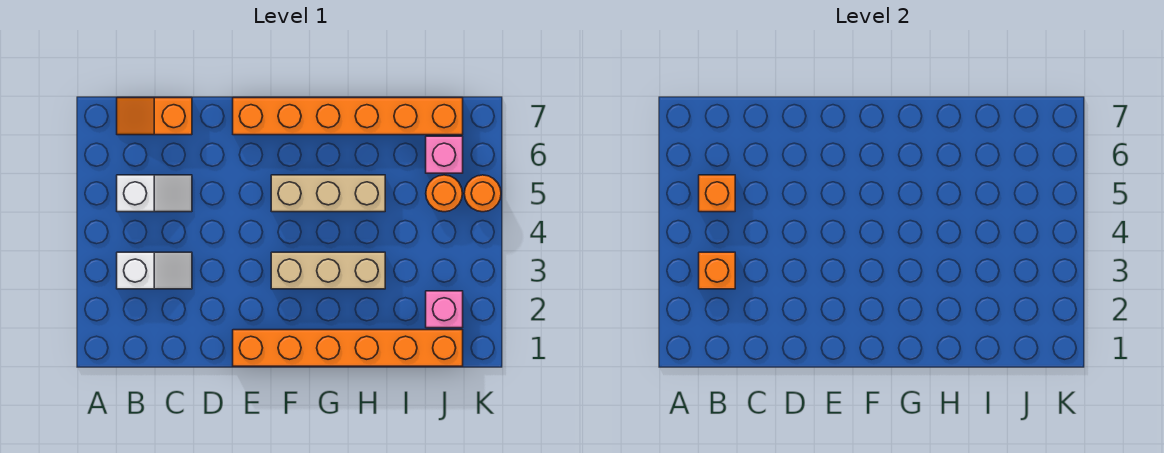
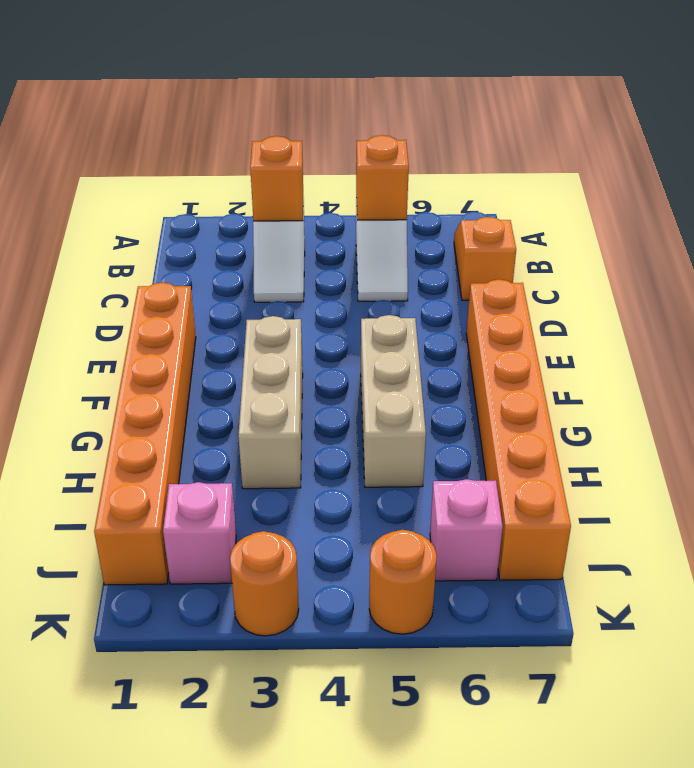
orange 1x1 round brick [426,175,462,212] -> orange 1x1 round brick moved to [230,531,299,636]

